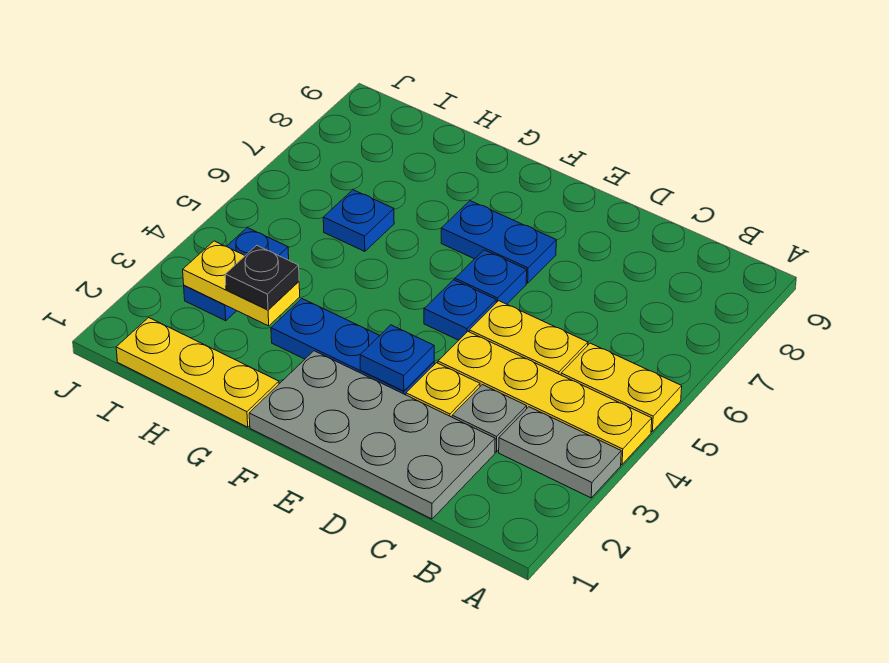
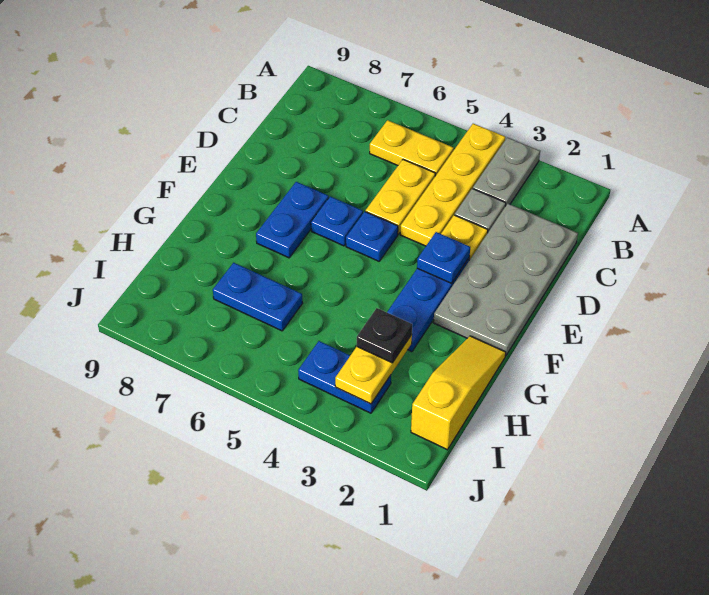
yellow 1x2 plate [561,343,682,431] -> yellow 1x2 plate turned to [370,120,454,176]
yellow 1x3 plate [116,318,279,427] -> yellow 1x3 slope [411,336,506,450]
blue 1x1 plate [323,190,394,251] -> blue 1x2 plate [213,263,303,331]

